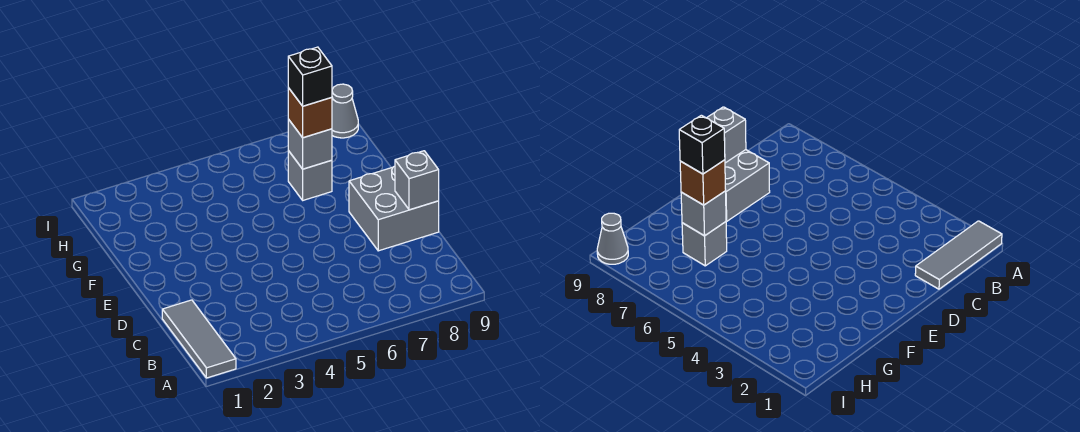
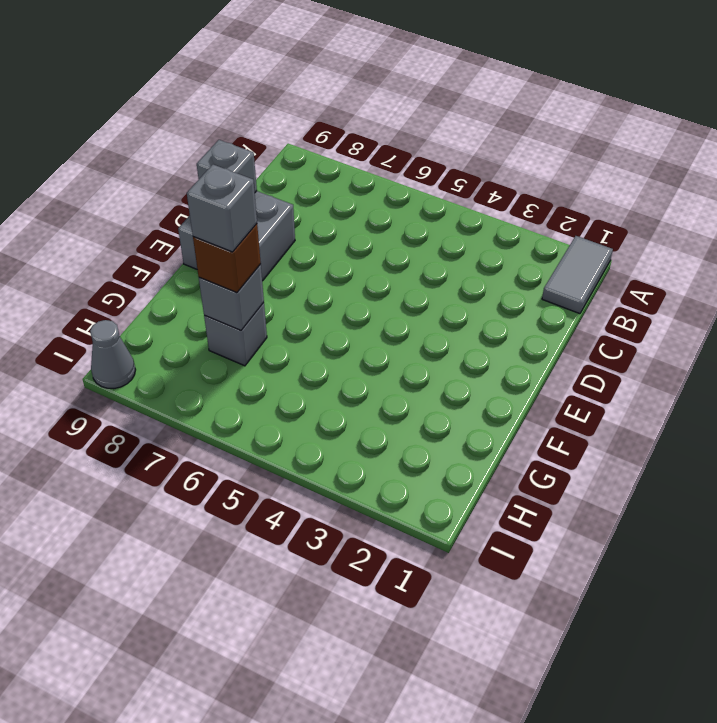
grey 1x3 tile [162,300,236,378] -> grey 1x2 tile [542,236,613,314]
black 1x1 brick [288,47,332,106] -> grey 1x1 brick [187,165,257,252]

